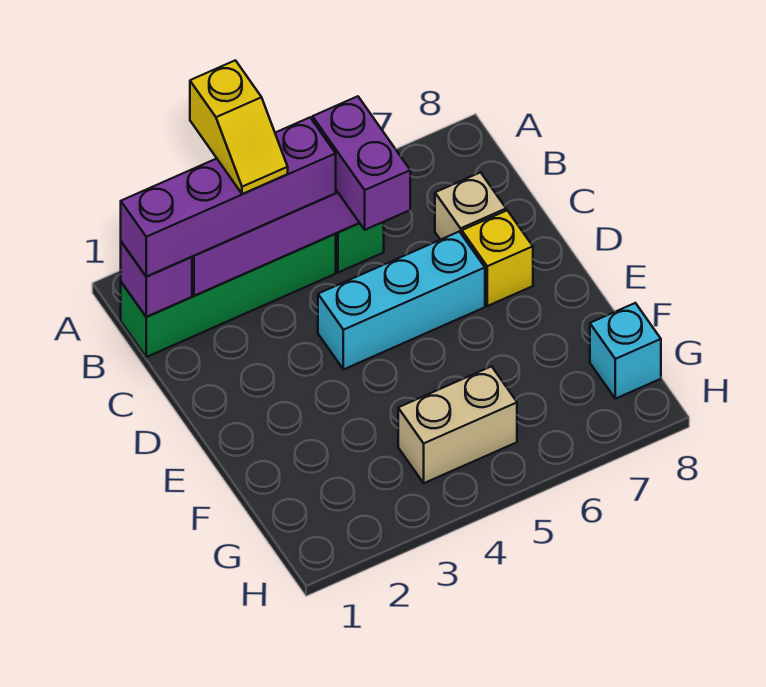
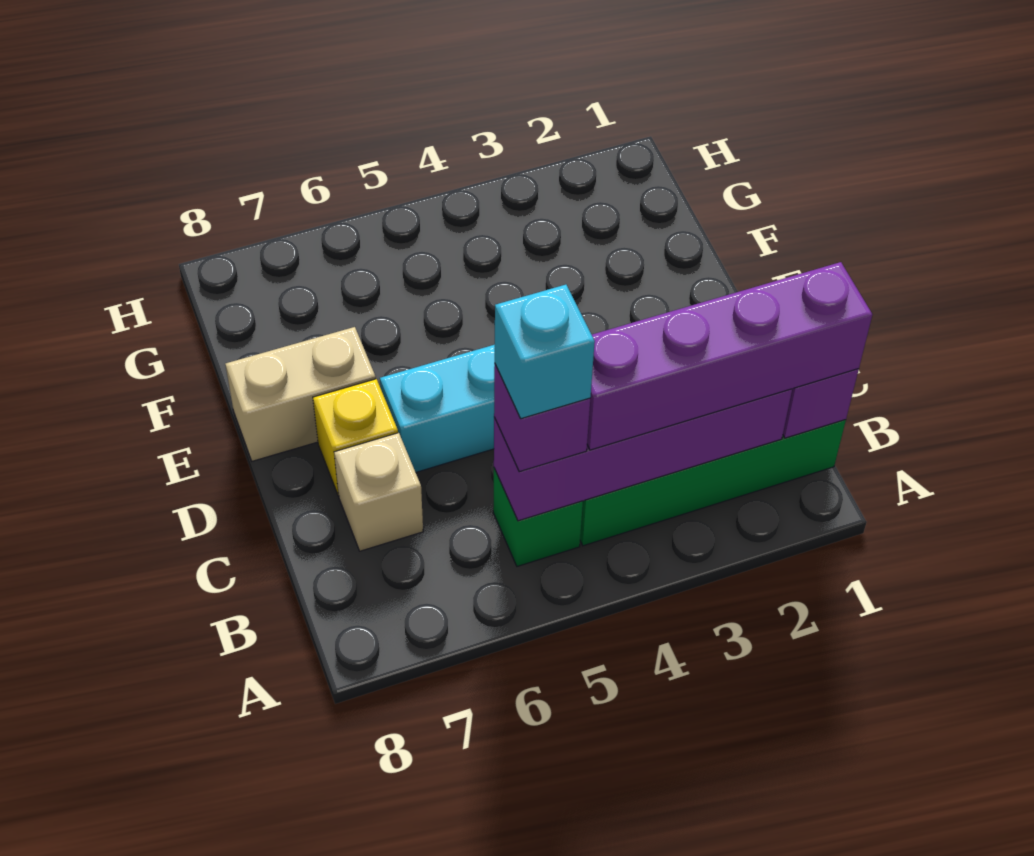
yellow 1x2 slope [190,60,288,194] -> none
purple 1x2 brick [312,96,410,230] -> purple 1x1 brick [494,365,590,472]
tan 1x2 brick [398,366,517,483] -> tan 1x2 brick moved to [225,327,376,461]
cyan 1x1 brick [590,303,661,399] -> cyan 1x1 brick moved to [495,285,595,419]

